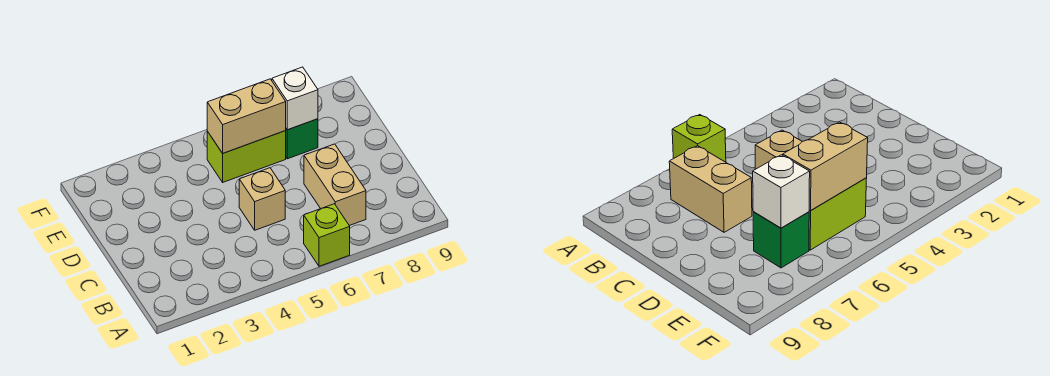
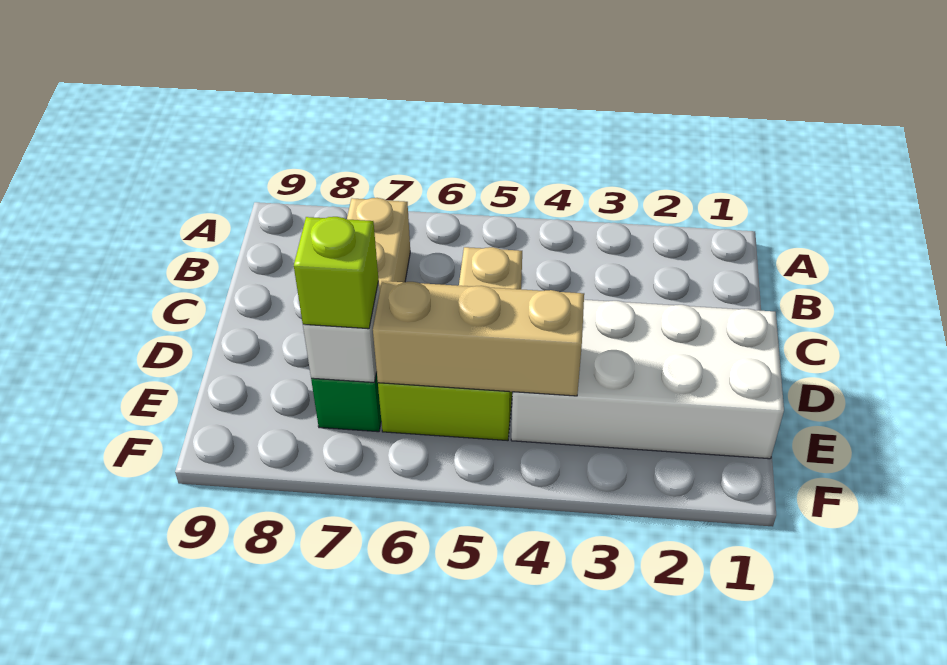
lime 1x1 brick [304,204,350,266] -> lime 1x1 brick moved to [294,217,379,329]
none -> white 2x4 brick [511,300,784,459]
tan 1x2 brick [207,79,286,153] -> tan 1x3 brick [373,281,584,396]

